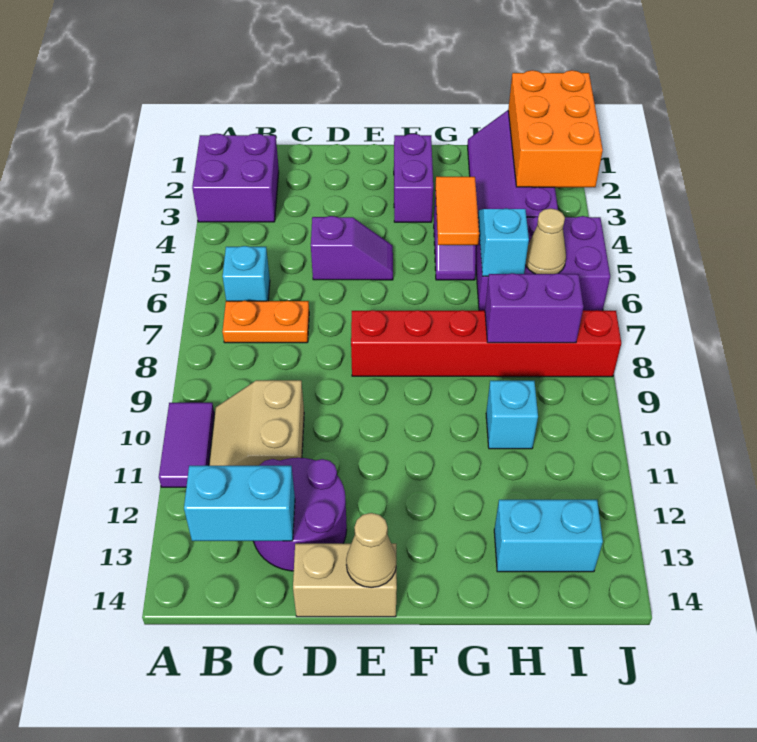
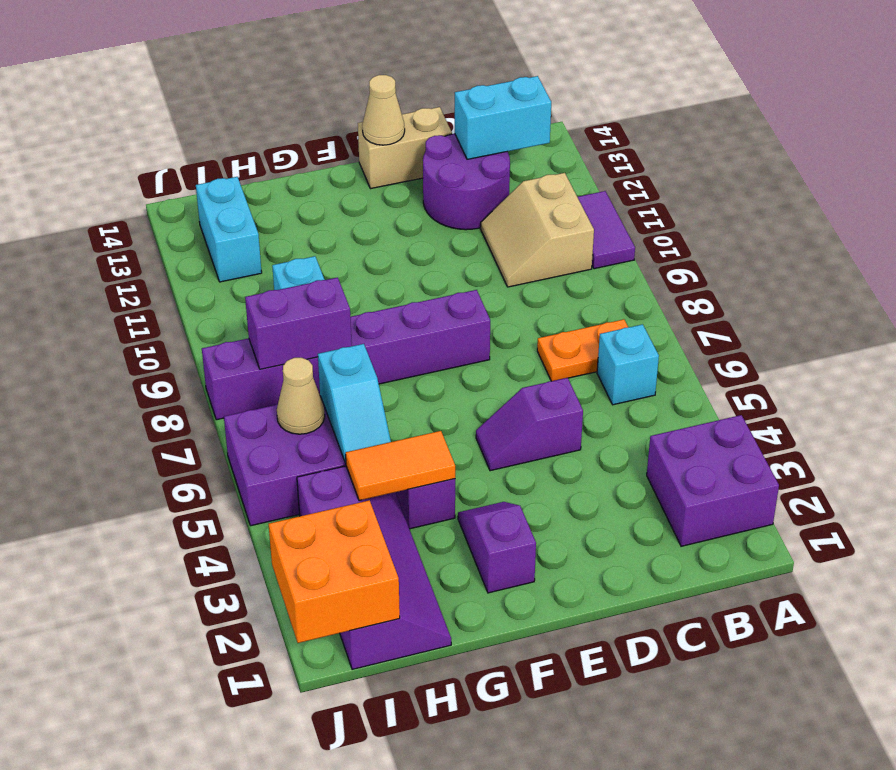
tan 2x2 slope [209,380,304,466] -> tan 2x2 slope turned to [481,173,594,287]
red 1x6 brick [351,310,621,377] -> purple 1x6 brick [202,290,490,420]
purple 1x2 brick [394,134,433,222] -> purple 1x2 slope [458,502,536,593]
orange 1x2 tile [435,177,479,245] -> orange 1x2 tile turned to [346,431,455,500]
cyan 1x2 brick [494,500,603,572] -> cyan 1x2 brick turned to [196,177,262,282]
orange 2x3 brick [508,70,603,187] -> orange 2x2 brick [269,500,400,643]

